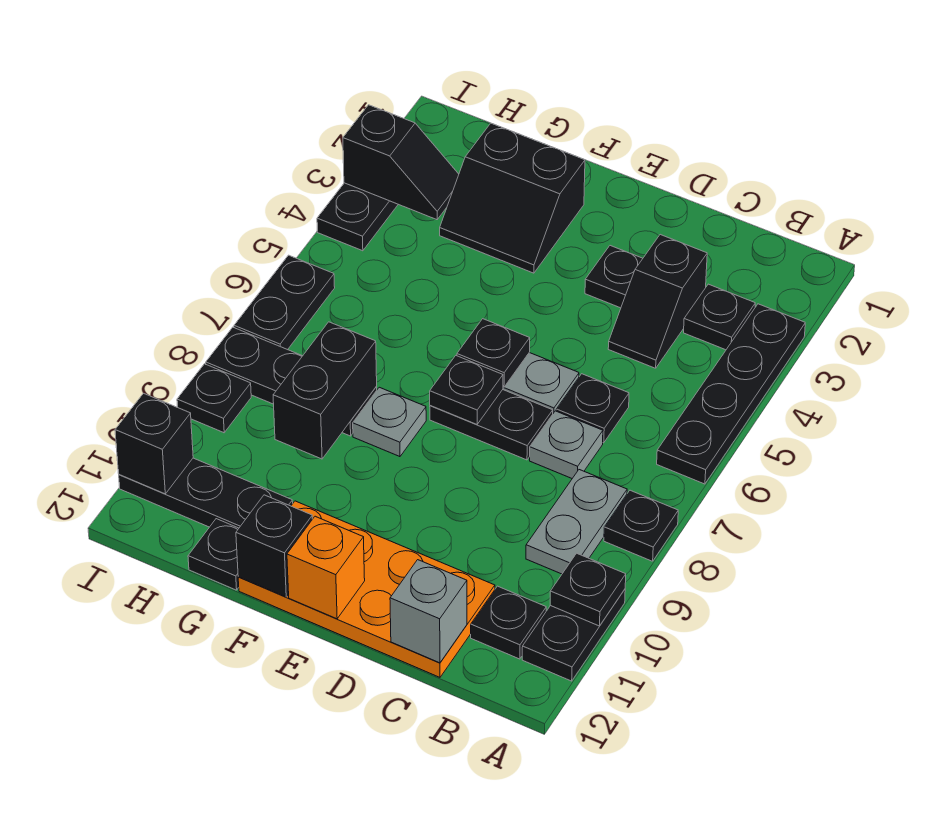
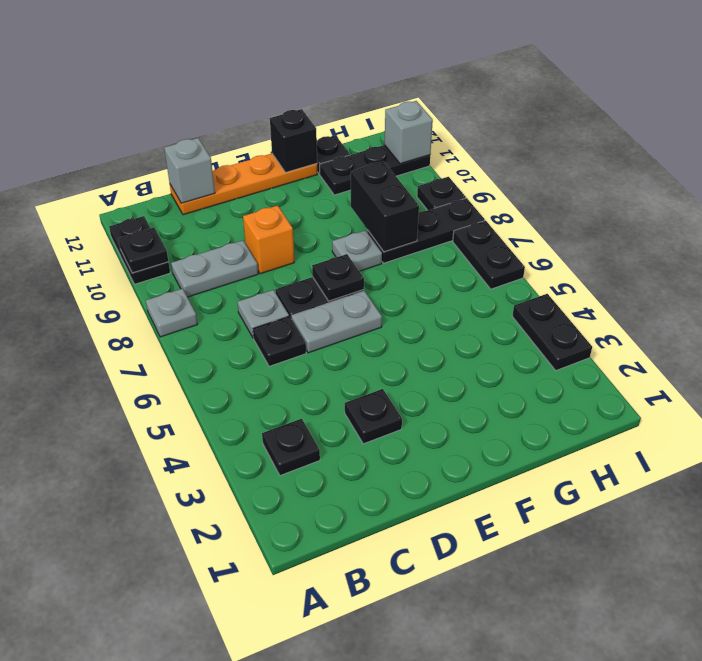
black 1x4 plate [657,304,805,484] -> none
black 1x1 plate [604,490,678,561] -> grey 1x1 plate [146,289,197,337]
grey 1x2 plate [526,470,627,574] -> grey 1x2 plate turned to [171,241,258,297]
black 1x1 plate [471,586,546,659] -> none
black 1x2 slope [608,235,707,368] -> none
orange 2x4 plate [238,501,495,677] -> orange 1x4 plate [170,154,317,215]
black 1x1 plate [457,319,530,387] -> none
orange 1x1 brick [287,516,365,619] -> orange 1x1 brick moved to [243,206,294,274]
black 2x2 slope [440,123,585,273] -> none
black 1x2 slope [343,105,459,220] -> none
black 1x1 brick [115,393,193,494] -> grey 1x1 brick [384,101,433,164]

